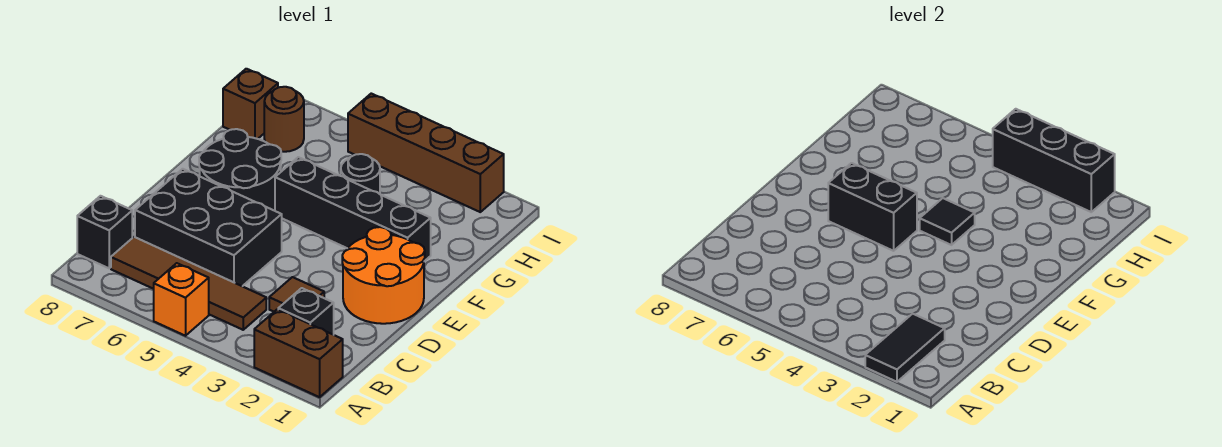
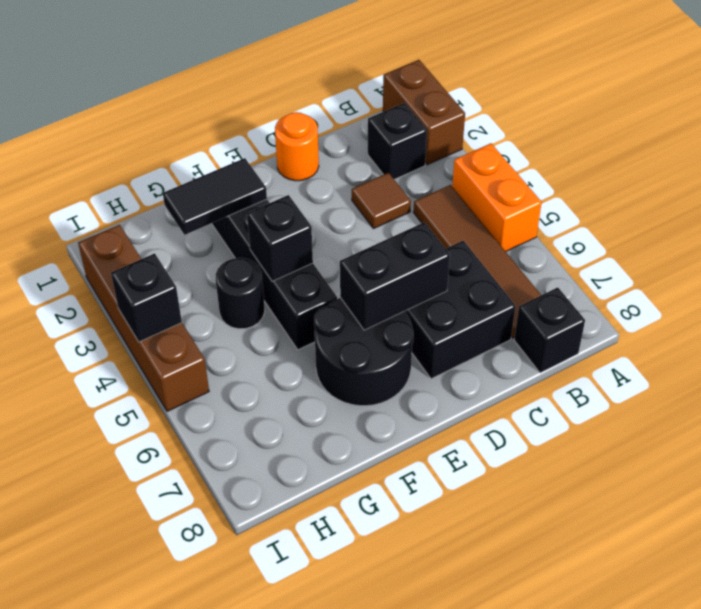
black 1x2 tile [865,314,945,382] -> black 1x2 tile moved to [163,158,267,235]
orange 1x1 brick [154,263,209,336] -> orange 1x2 brick [452,143,542,252]
black 2x3 brick [135,169,282,286] -> black 2x2 brick [405,241,516,379]
orange 2x2 round brick [342,227,425,324] -> orange 1x1 round brick [275,112,319,181]
black 1x2 brick [828,163,917,251] -> black 1x2 brick turned to [340,222,450,330]
black 1x1 tile [920,198,975,245] -> black 1x1 brick [247,195,313,281]
brown 1x1 round brick [264,87,304,152] -> none
brown 1x1 brick [223,69,278,139] -> none
black 1x3 brick [992,109,1115,212] -> black 1x1 brick [111,253,182,342]

